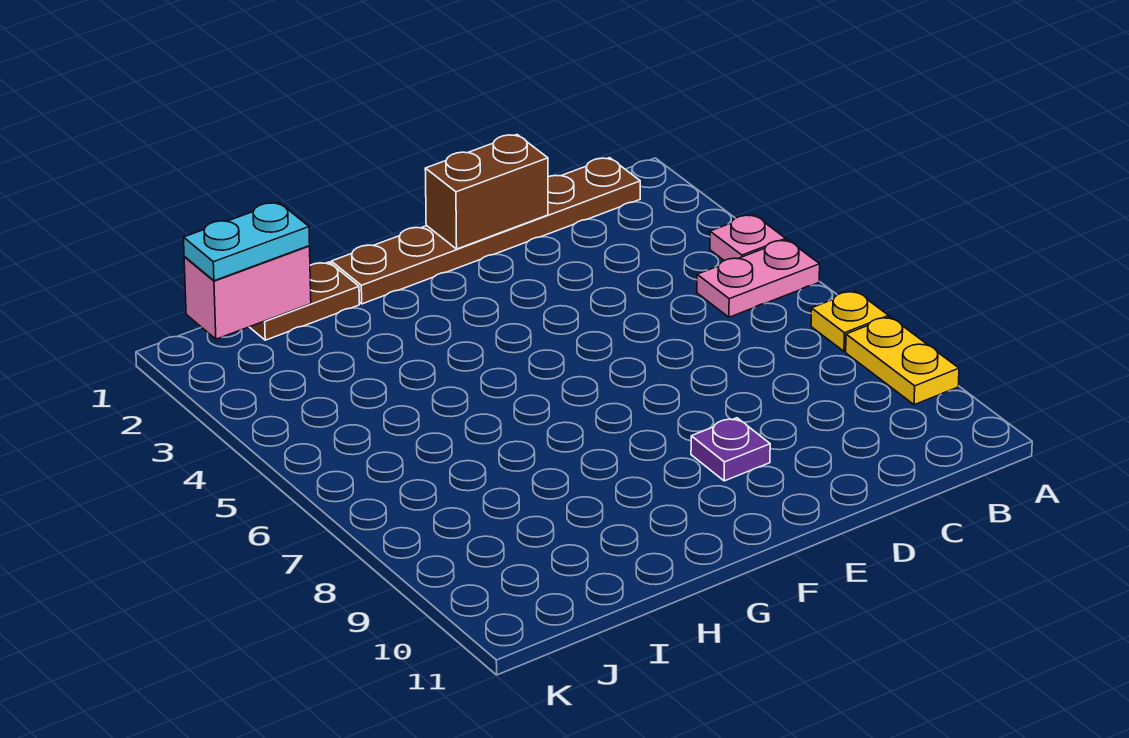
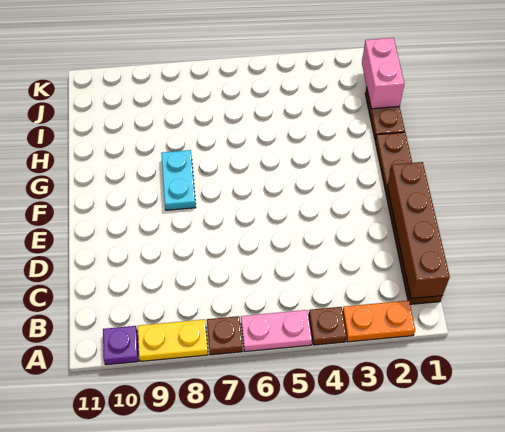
none -> orange 1x2 plate [343,301,415,342]
pink 1x1 plate [710,215,786,261] -> brown 1x1 plate [309,307,347,345]
pink 1x2 plate [697,240,820,317] -> pink 1x2 plate turned to [241,310,312,352]
yellow 1x1 plate [811,291,889,351] -> brown 1x1 plate [207,316,243,355]
brown 1x2 brick [425,135,548,249] -> brown 1x4 brick [387,162,450,299]
purple 1x1 plate [691,418,770,481] -> purple 1x1 plate moved to [103,326,139,365]
cyan 1x2 plate [184,202,310,281] -> cyan 1x2 plate moved to [161,150,196,210]

